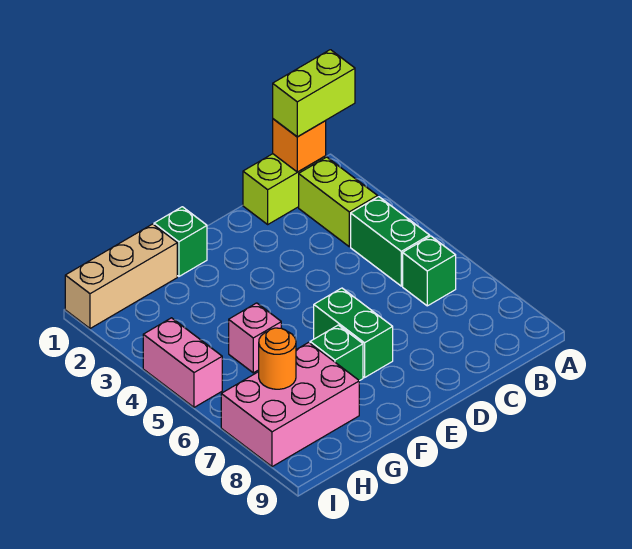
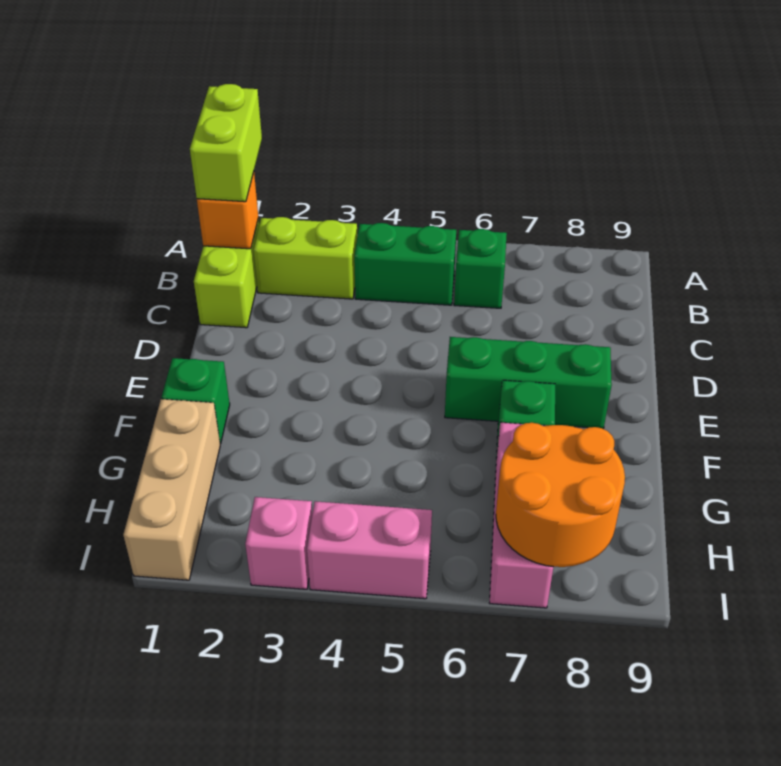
green 1x2 brick [314,288,393,378] -> green 1x3 brick [445,337,612,429]
pink 1x1 brick [229,303,281,373] -> pink 1x1 brick moved to [245,497,312,589]
pink 2x3 brick [221,342,359,467] -> pink 1x3 brick [490,422,553,608]
orange 1x1 round brick [259,328,296,389] -> orange 2x2 round brick [496,423,625,567]

